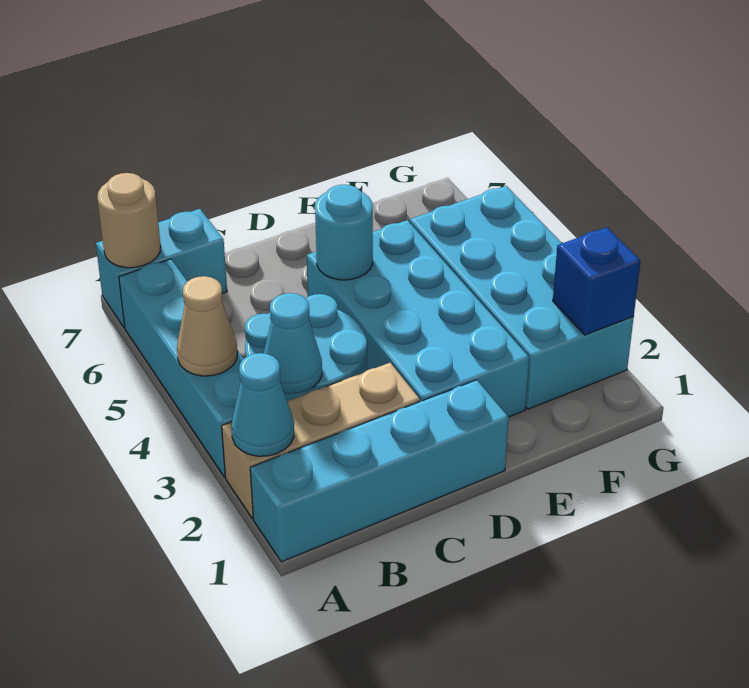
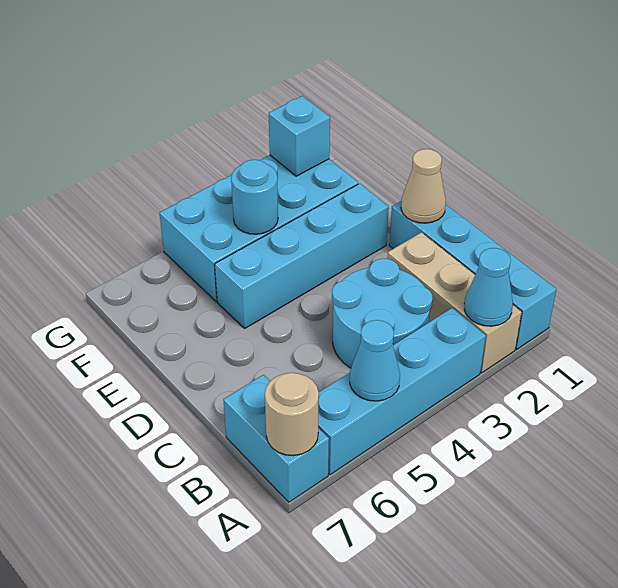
tan 1x1 cone [177,276,237,376] -> tan 1x1 cone moved to [401,149,446,223]
cyan 1x1 cone [264,293,322,394] -> cyan 1x1 cone moved to [350,320,400,401]
cyan 2x4 brick [307,220,529,417] -> cyan 1x4 brick [215,184,389,328]
cyan 1x1 round brick [315,185,373,280] -> cyan 1x1 round brick moved to [231,160,278,234]
blue 1x1 brick [553,227,641,335] -> cyan 1x1 brick [269,96,330,176]

